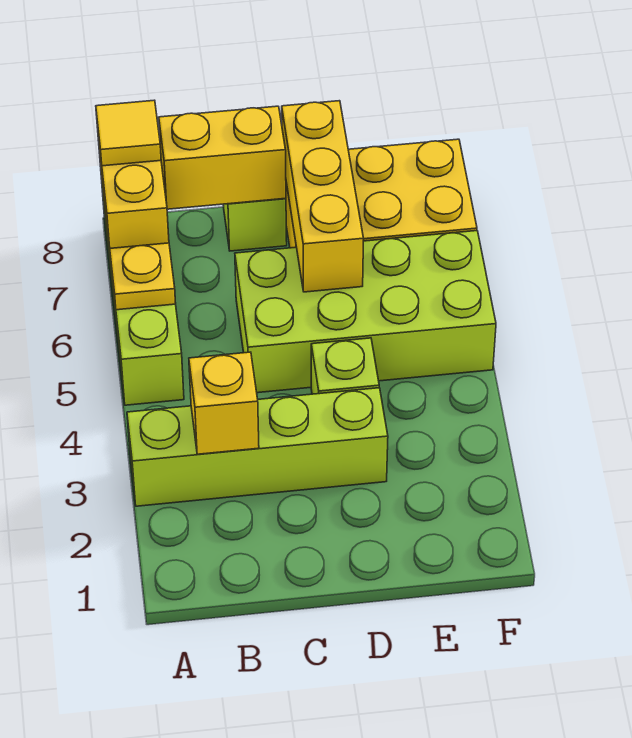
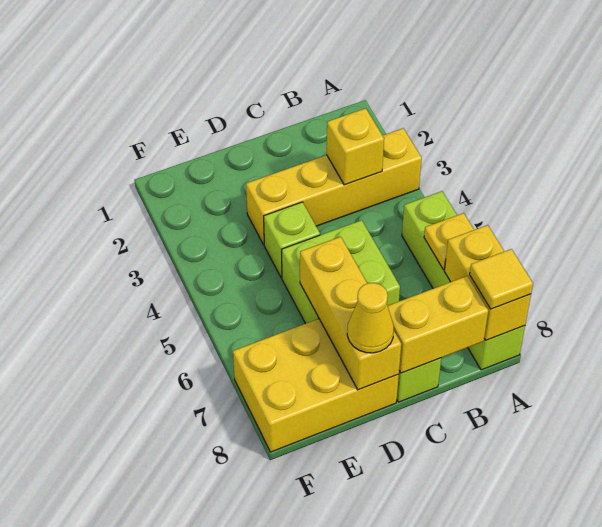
lime 1x4 brick [127,388,388,506] -> yellow 1x4 brick [246,128,422,245]
lime 2x4 brick [235,231,496,393] -> lime 2x2 brick [282,220,400,324]
none -> yellow 1x1 cone [347,283,394,353]

